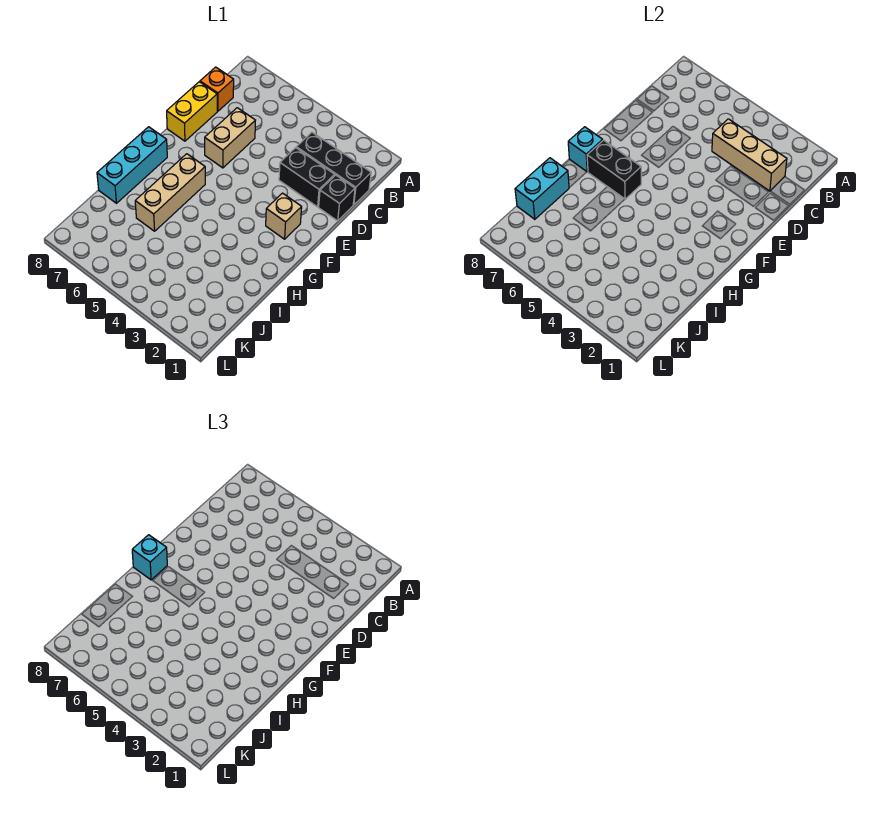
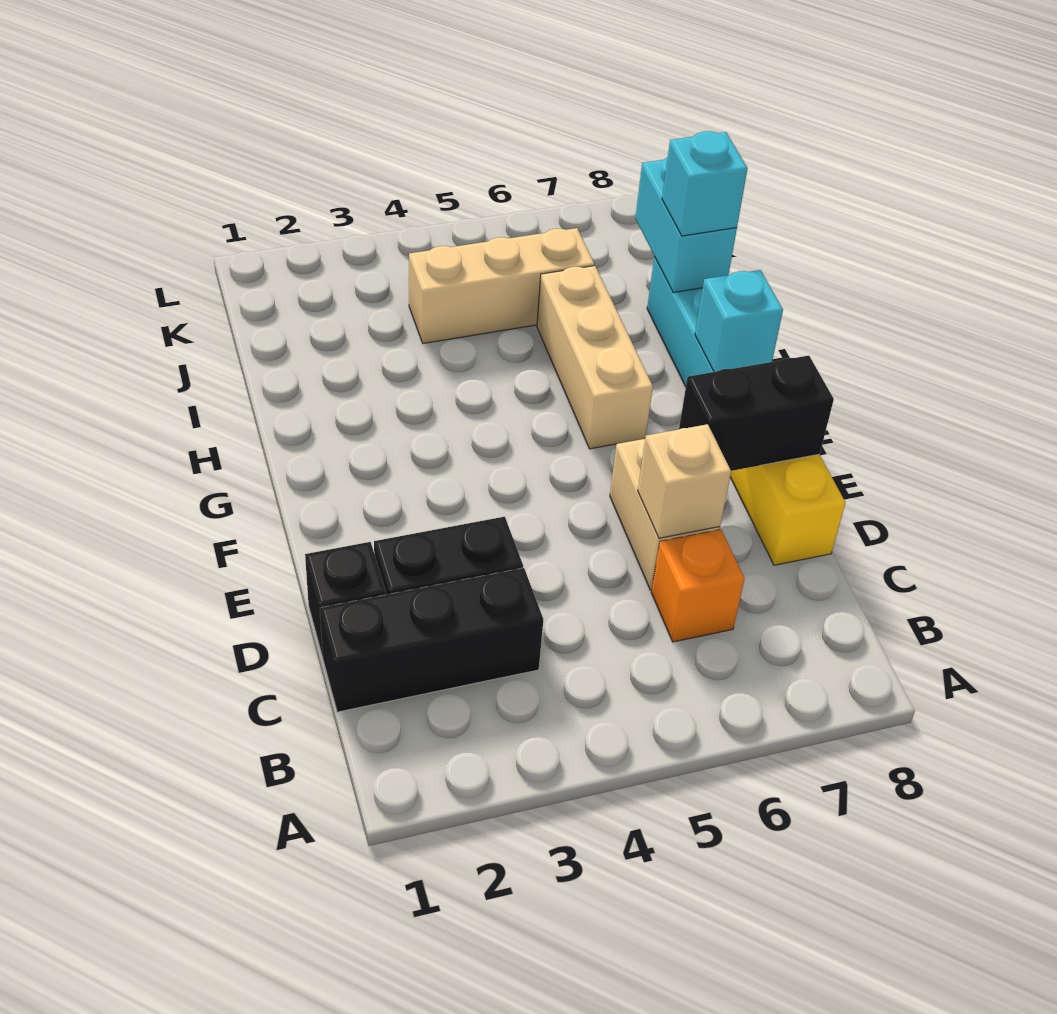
tan 1x3 brick [712,119,787,191] -> tan 1x3 brick moved to [409,228,594,343]
orange 1x1 brick [200,67,234,111] -> orange 1x1 brick moved to [651,530,745,642]
tan 1x1 brick [266,193,302,239] -> tan 1x1 brick moved to [638,424,731,538]
black 1x2 brick [587,140,641,199] -> black 1x2 brick moved to [679,356,834,471]
cyan 1x1 brick [132,535,167,580] -> cyan 1x1 brick moved to [662,131,748,236]

